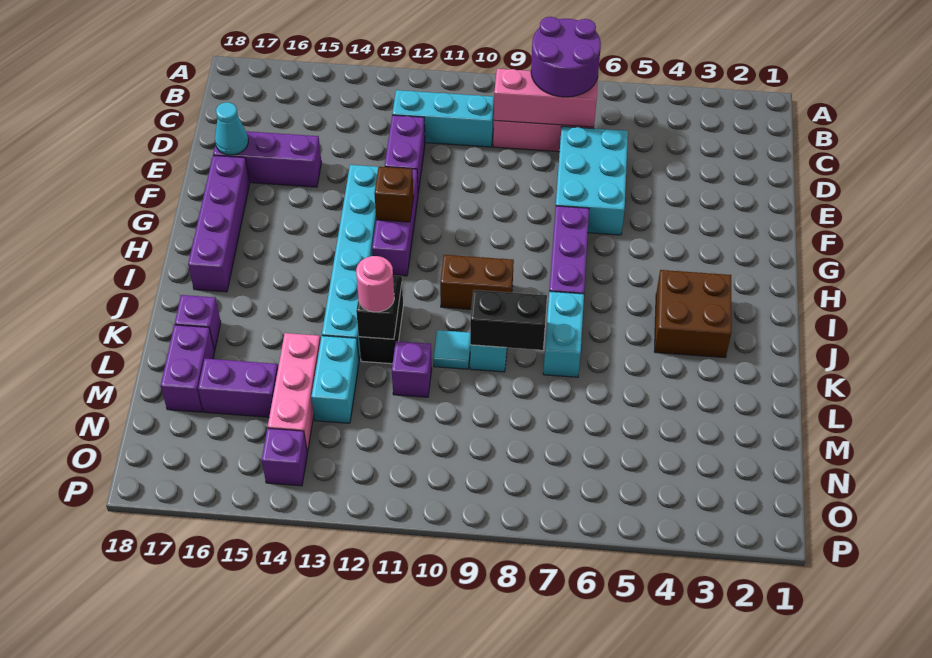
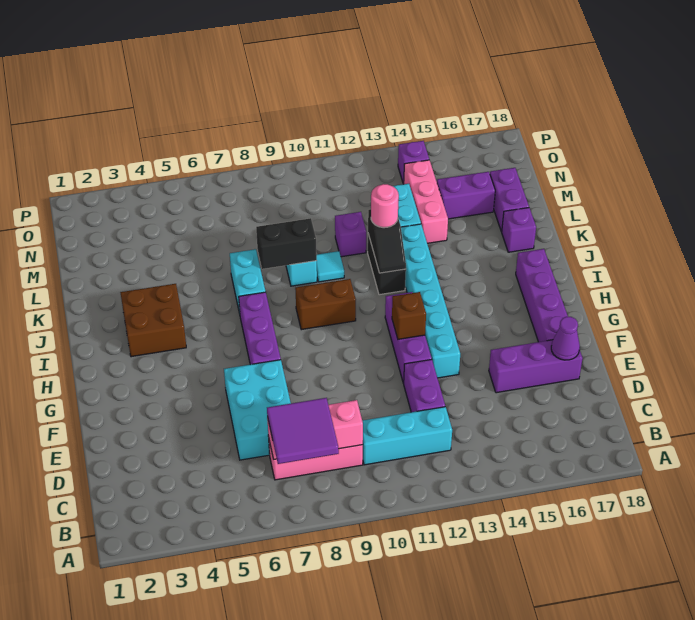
purple 2x2 round brick [531,17,601,97] -> purple 2x2 tile [267,398,339,464]
cyan 1x1 cone [215,102,248,155] -> purple 1x1 cone [551,317,580,360]

